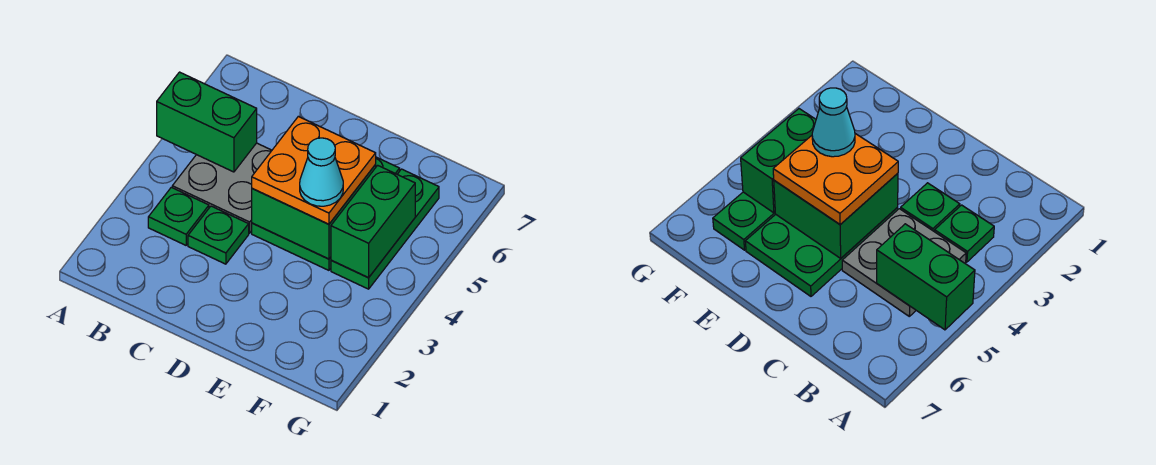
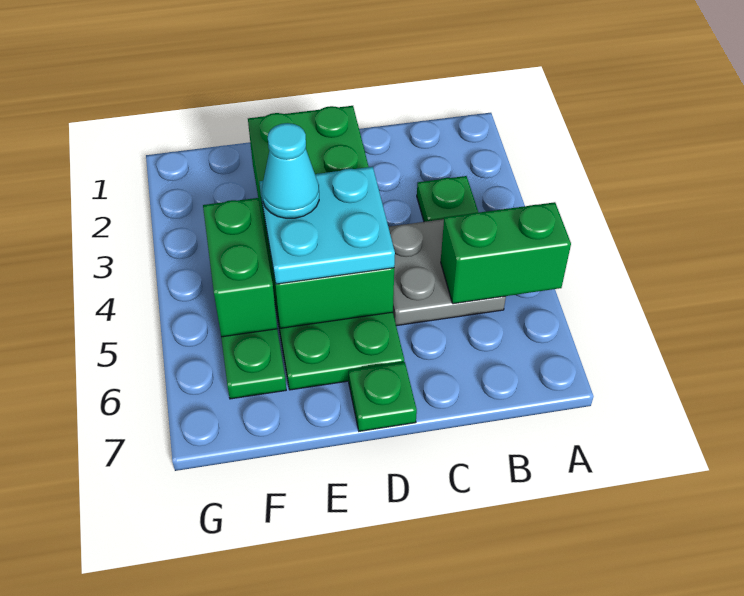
green 1x1 plate [188,206,249,264] -> green 1x1 plate moved to [349,362,417,431]
green 2x2 brick [252,165,376,259] -> green 2x4 brick [248,106,394,328]
orange 2x2 plate [252,116,376,224] -> cyan 2x2 plate [259,167,395,284]

